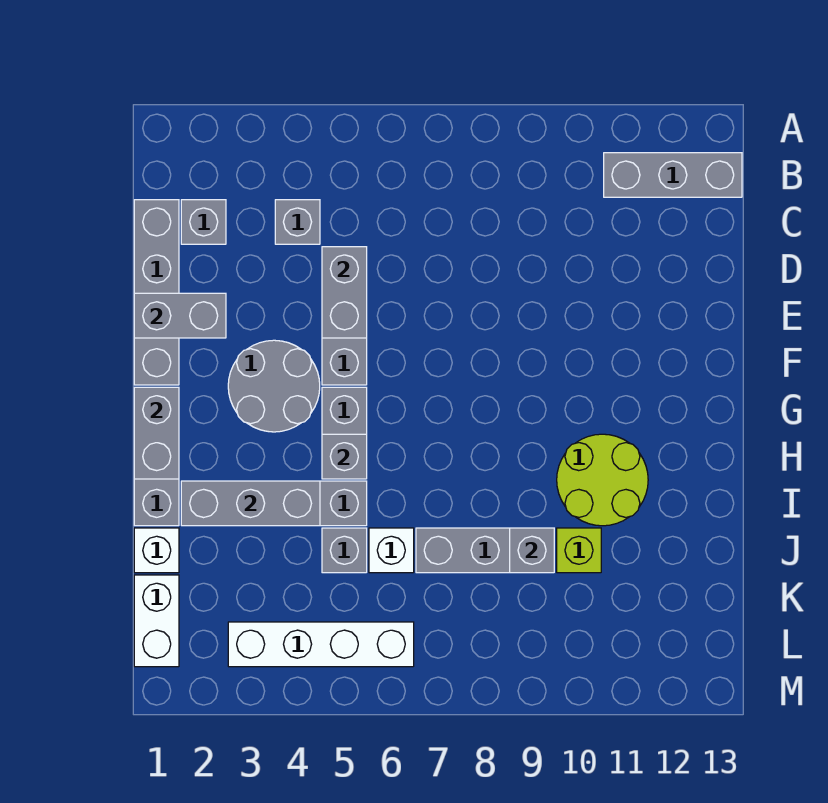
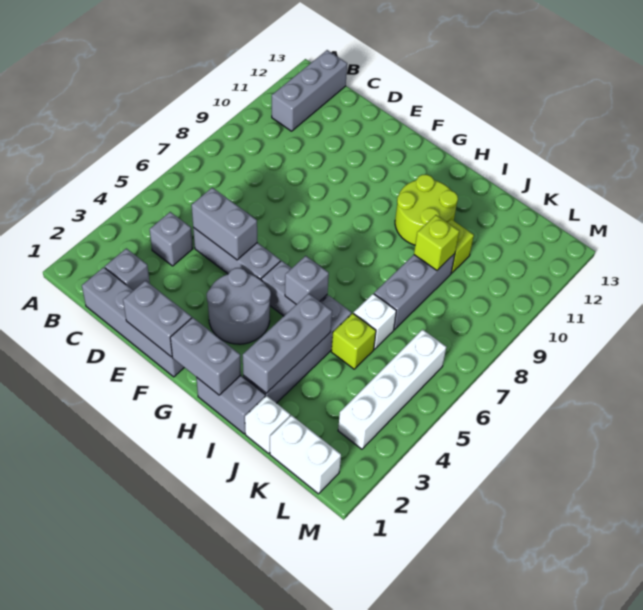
grey 1x2 brick [134,293,226,338] -> grey 1x2 brick turned to [123,281,192,357]
grey 1x1 brick [322,528,367,573] -> lime 1x1 brick [331,313,376,369]
grey 1x1 brick [510,528,554,573] -> lime 1x1 brick [414,215,459,270]

